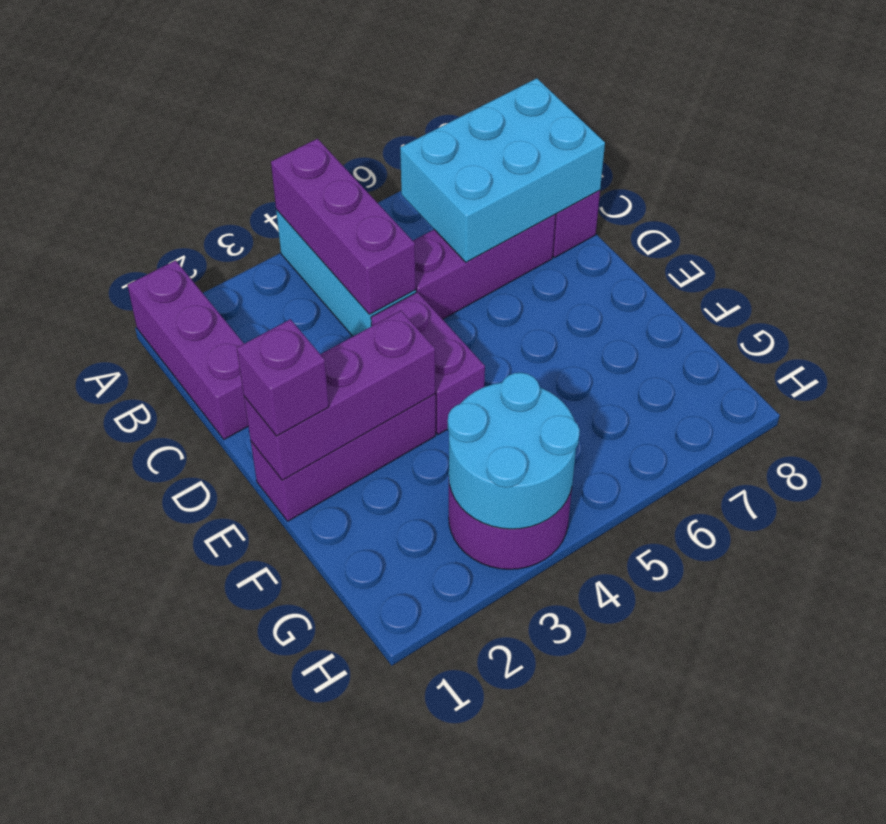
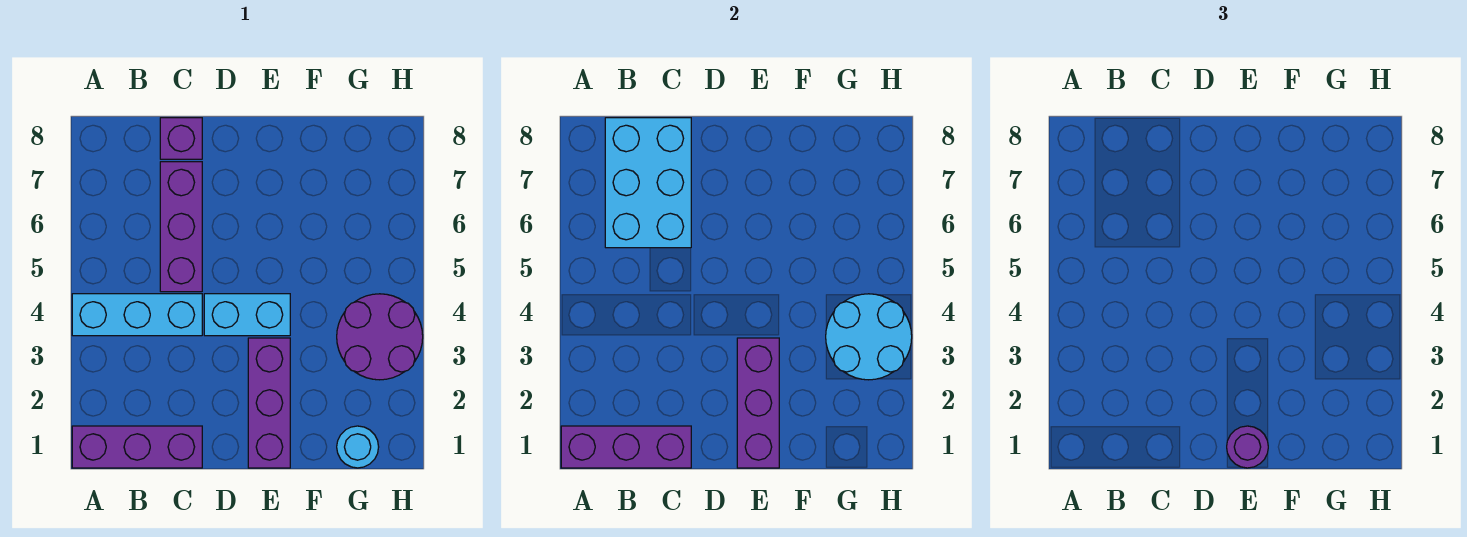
purple 1x3 brick [271,139,416,314] -> purple 1x3 brick moved to [561,426,691,468]
purple 1x2 brick [371,292,485,435] -> cyan 1x2 brick [204,294,290,336]
purple 1x1 brick [237,319,329,436] -> purple 1x1 round brick [1227,426,1268,468]
none -> cyan 1x1 round brick [337,426,379,468]

